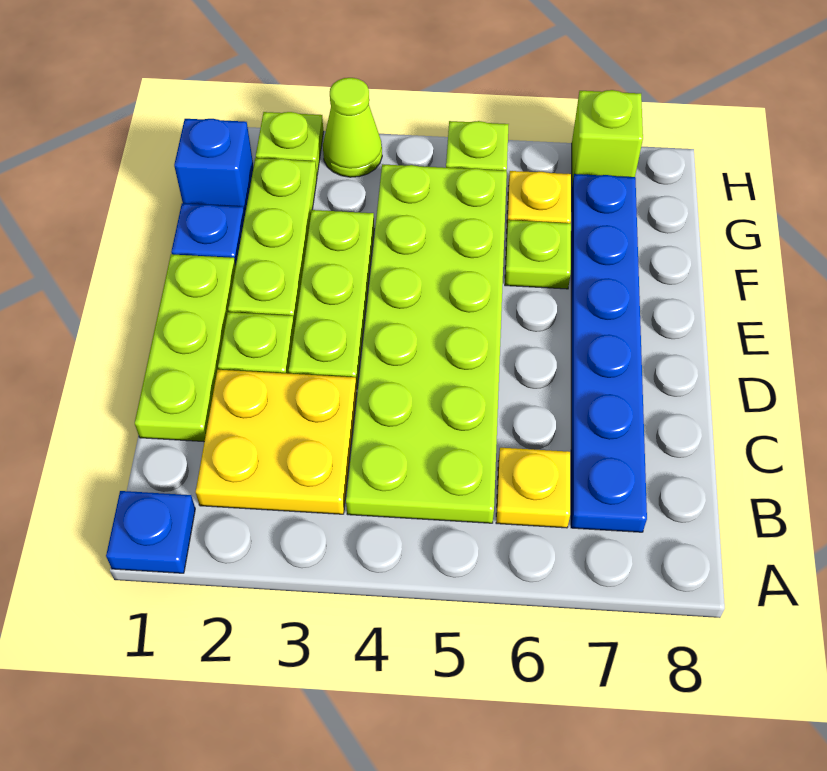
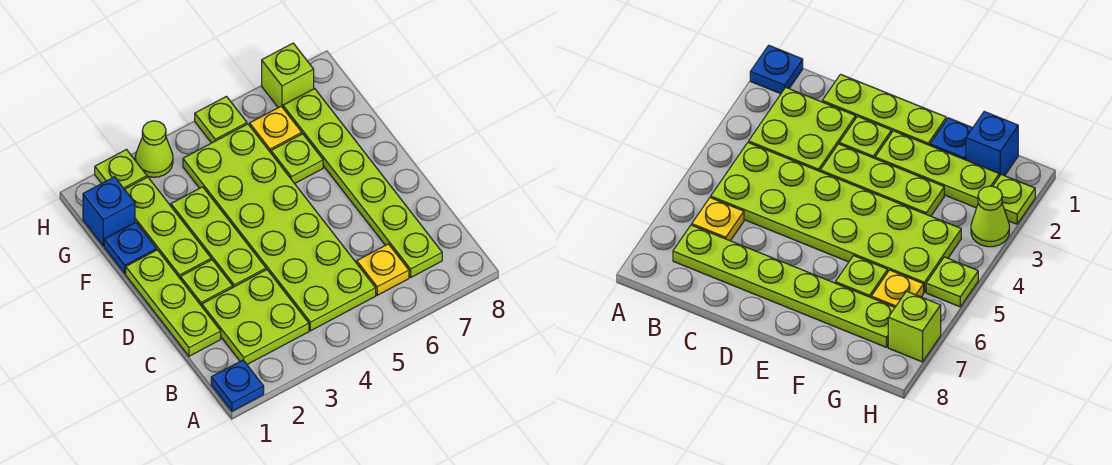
yellow 2x2 plate [196,370,357,514] -> lime 2x2 plate [202,270,309,364]
blue 1x6 plate [571,174,647,532] -> lime 1x6 plate [283,89,442,277]

